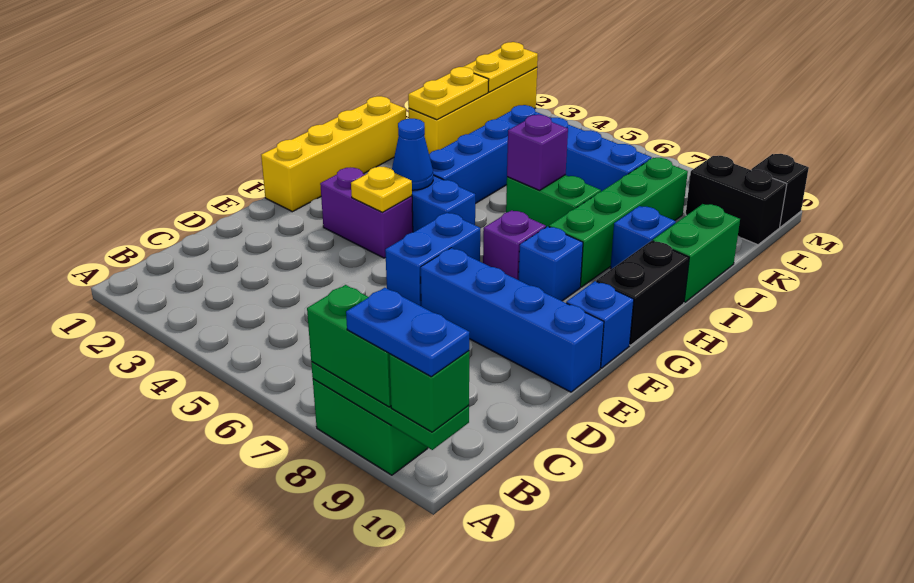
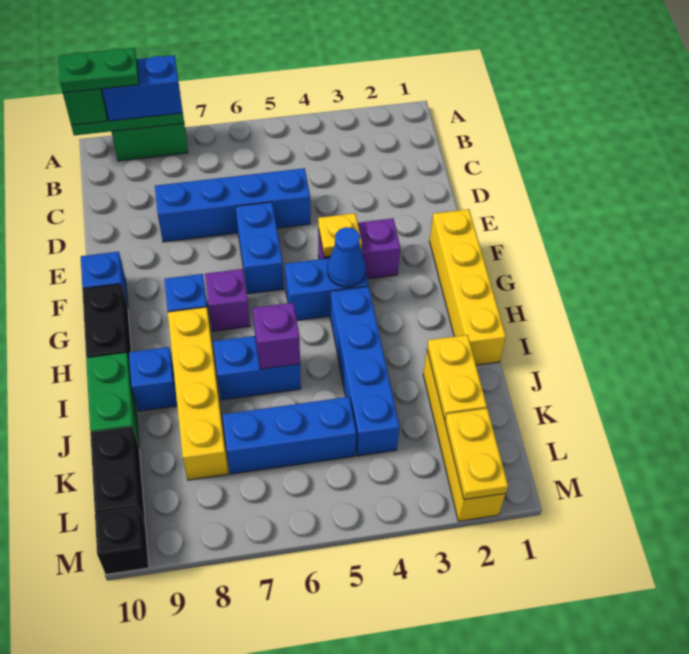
green 1x2 brick [307,285,391,407] -> blue 1x2 brick [102,55,183,121]
blue 1x2 plate [346,288,470,377] -> green 1x2 plate [59,48,139,93]
blue 1x4 brick [421,248,604,392] -> blue 1x4 brick moved to [155,168,310,242]
green 1x4 brick [549,158,688,287] -> yellow 1x4 brick [168,307,228,480]
green 1x2 brick [506,175,601,227] -> blue 1x2 brick [213,336,301,400]
black 1x2 brick [686,156,787,245] -> black 1x2 brick turned to [90,427,145,525]

